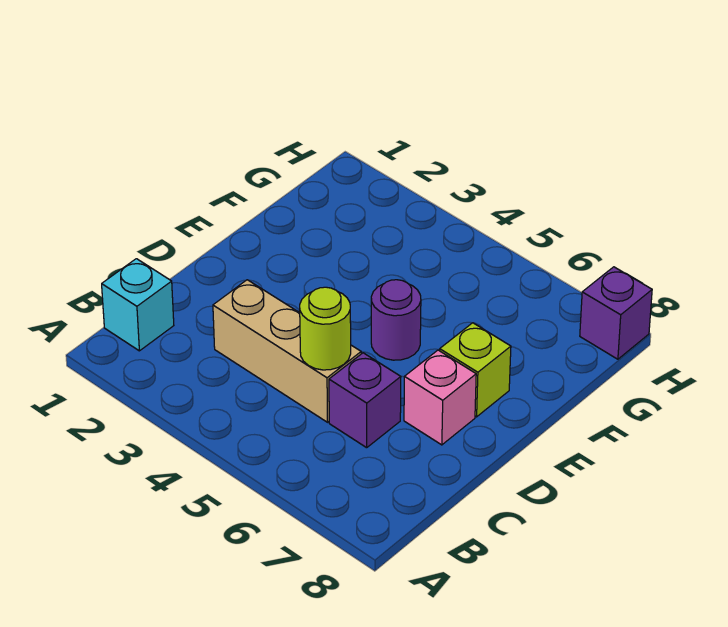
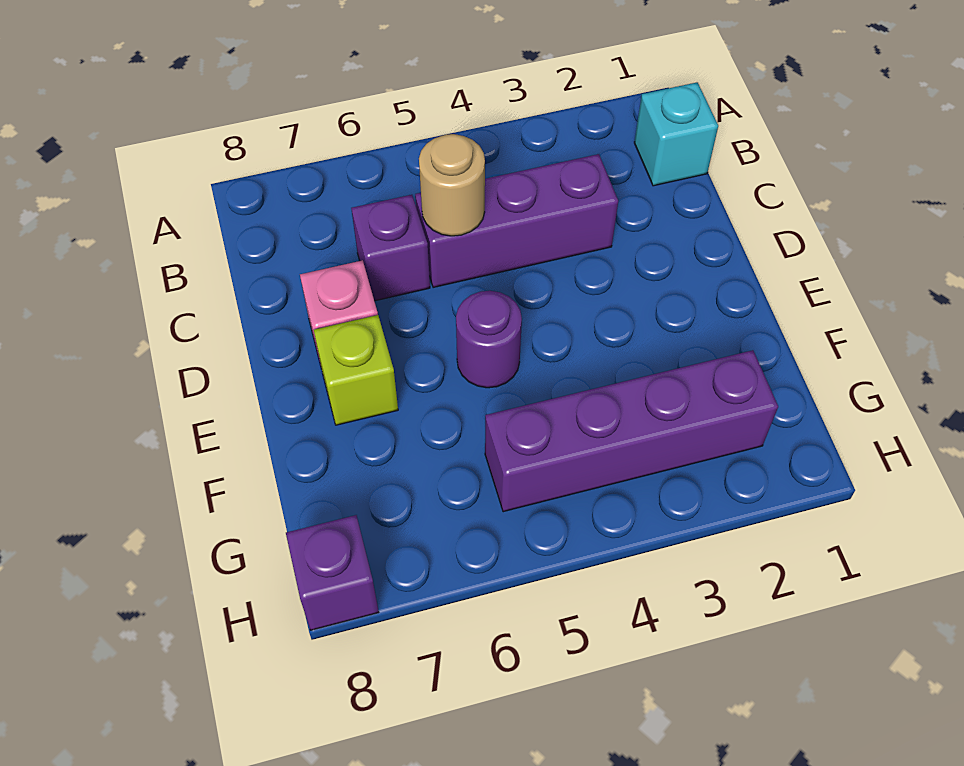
tan 1x3 brick [213,280,361,422] -> purple 1x3 brick [415,154,618,288]
lime 1x1 round brick [300,287,351,370] -> tan 1x1 round brick [419,134,485,236]
none -> purple 1x4 brick [485,350,778,512]

